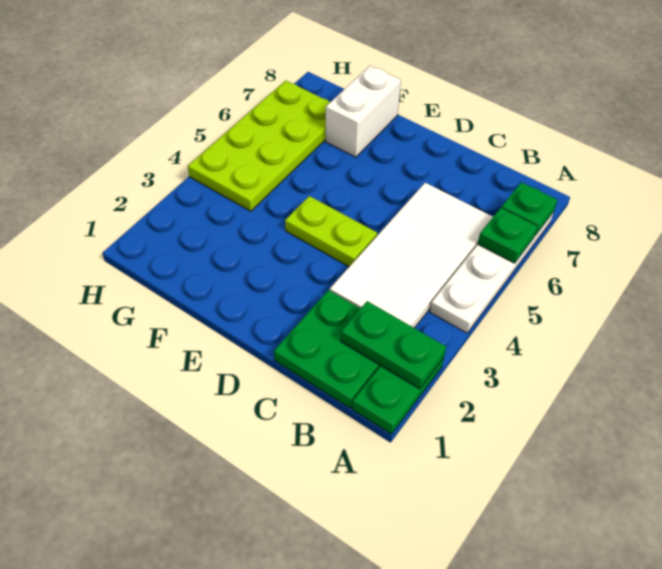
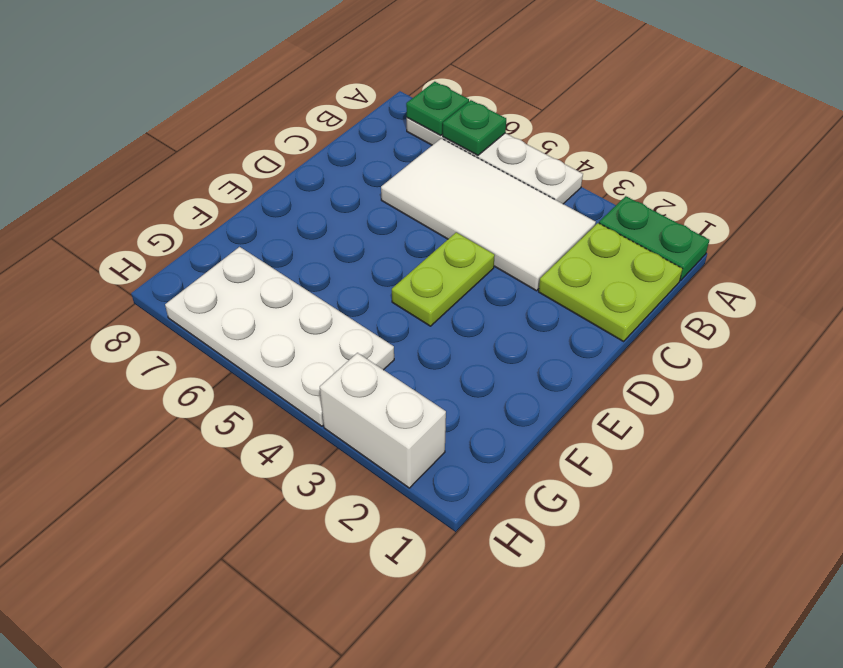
green 1x2 plate [341,301,446,389] -> none
green 2x2 plate [274,290,380,408] -> lime 2x2 plate [539,223,682,341]
white 1x2 brick [325,66,401,157] -> white 1x2 brick moved to [320,353,446,488]
lime 2x4 plate [188,80,330,211] -> white 2x4 plate [165,247,394,426]

